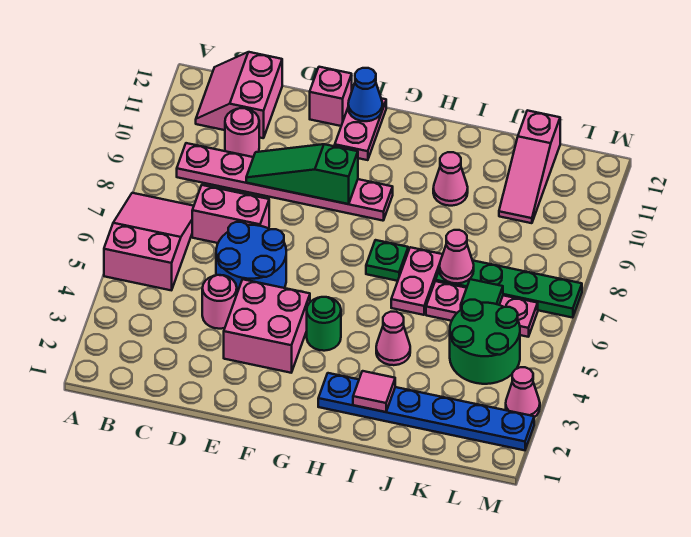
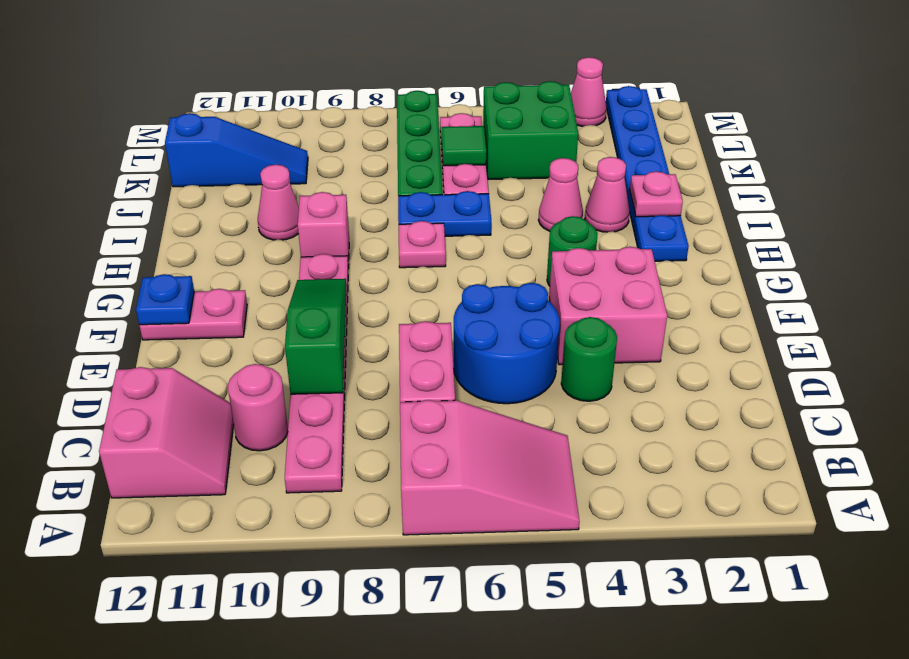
pink 2x3 slope [104,193,194,290] -> pink 2x3 slope turned to [400,400,580,535]
pink 2x2 slope [196,52,282,138] -> pink 2x2 slope turned to [99,367,234,498]
pink 1x1 round brick [202,275,237,329] -> green 1x1 round brick [561,317,617,401]
green 1x3 slope [246,144,358,204] -> green 1x3 slope turned to [285,279,346,394]
pink 1x1 brick [310,67,352,126] -> pink 1x1 brick moved to [298,192,349,268]
blue 1x1 cone [348,68,383,121] -> blue 1x1 plate [136,274,194,325]
green 1x1 plate [366,240,408,281] -> pink 1x1 plate [399,221,446,268]
pink 1x1 tile [353,371,395,412] -> pink 1x1 plate [630,171,683,217]
pink 1x2 plate [391,247,443,315] -> blue 1x2 plate [398,191,491,236]
pink 1x1 cone [440,230,474,283] -> pink 1x1 cone moved to [585,157,630,232]
green 2x2 round brick [450,300,520,384] -> green 2x2 brick [483,81,578,180]
pink 1x3 slope [499,110,560,223] -> blue 1x3 slope [165,113,308,187]

